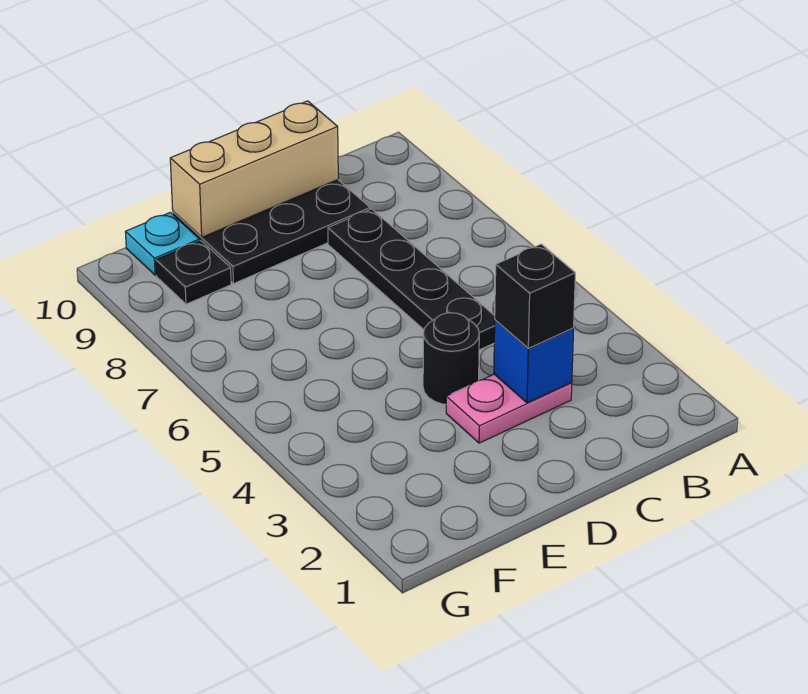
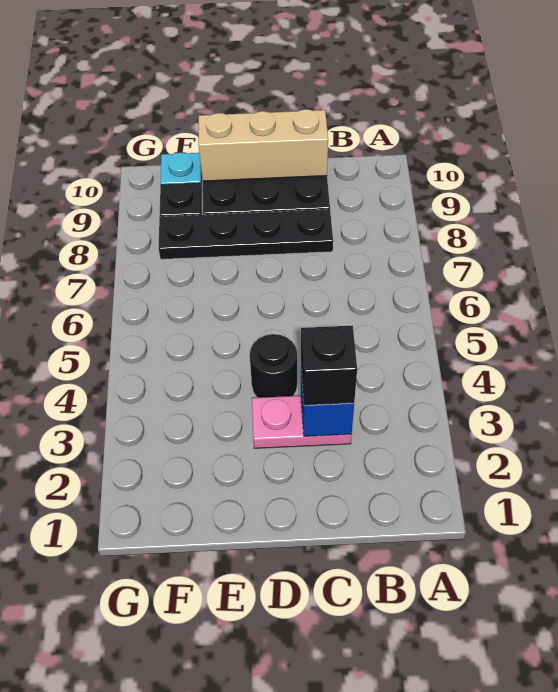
black 1x4 plate [328,209,495,350] -> black 1x4 plate turned to [158,209,333,259]

